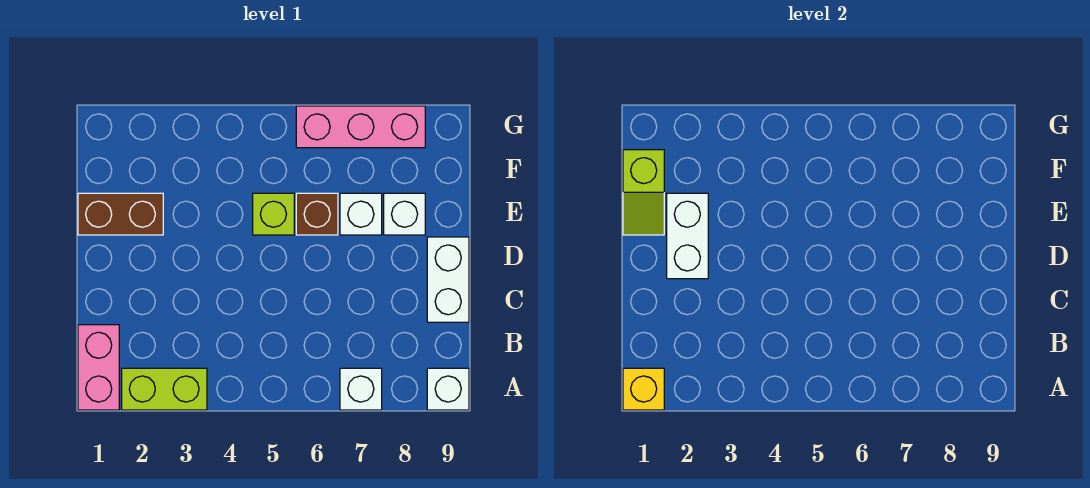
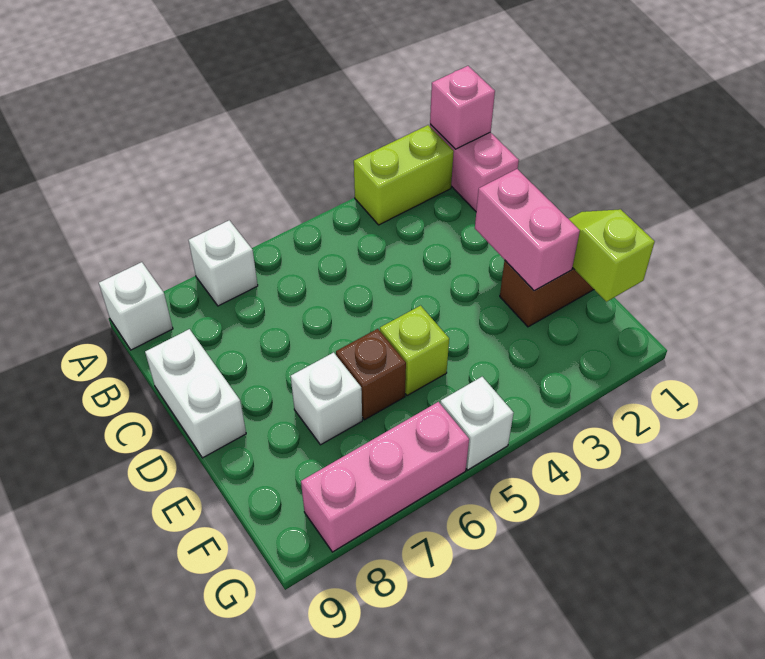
yellow 1x1 brick [623,368,664,410] -> pink 1x1 brick [430,66,495,149]
white 1x2 brick [667,193,708,279] -> pink 1x2 brick [475,169,580,291]
white 1x1 brick [384,193,425,235] -> white 1x1 brick moved to [440,377,513,470]

